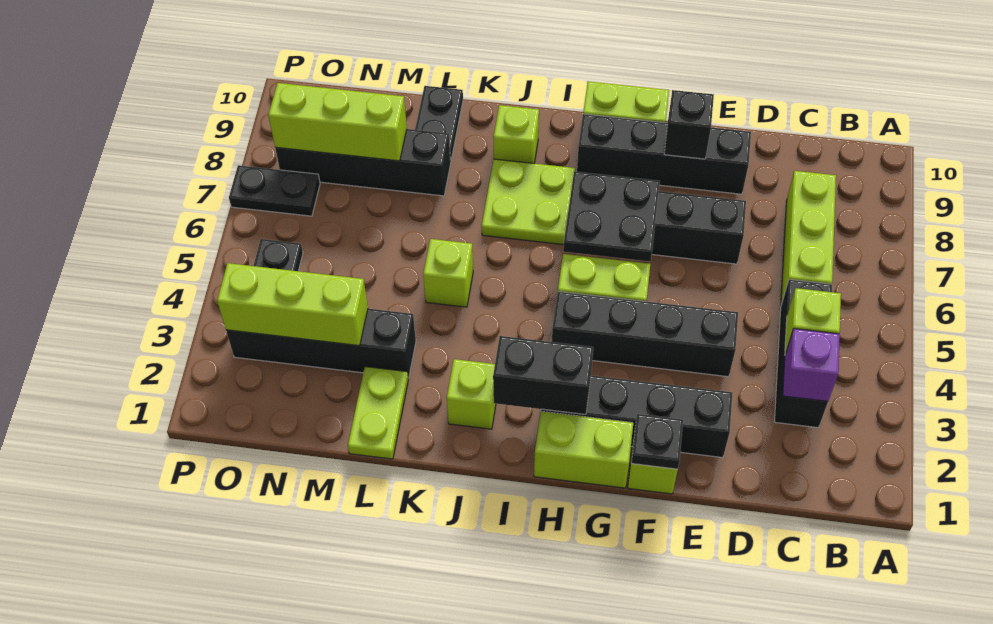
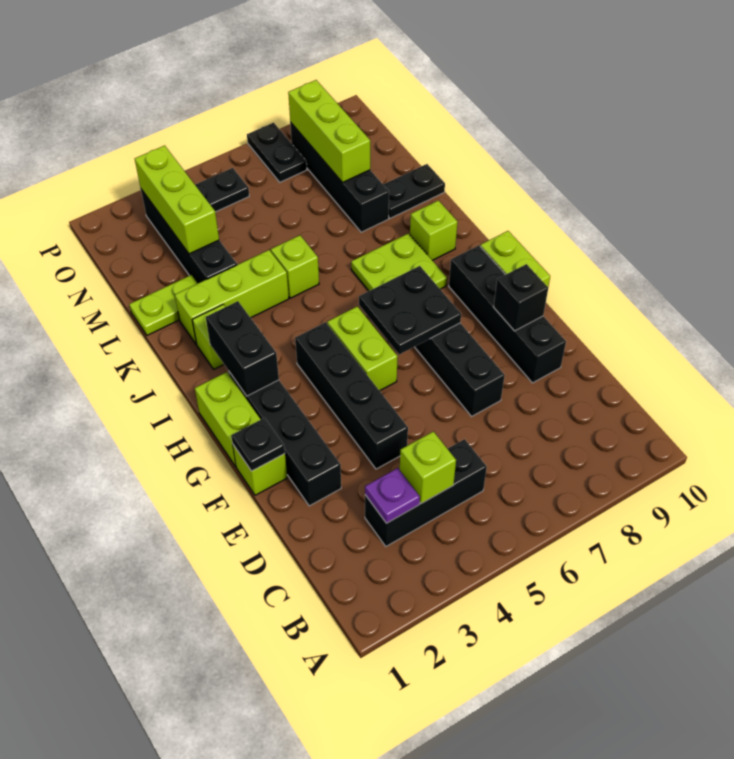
purple 1x1 brick [783,329,840,401] -> purple 1x1 plate [365,468,420,523]
lime 1x3 brick [781,171,836,304] -> lime 1x3 brick moved to [175,250,289,344]

